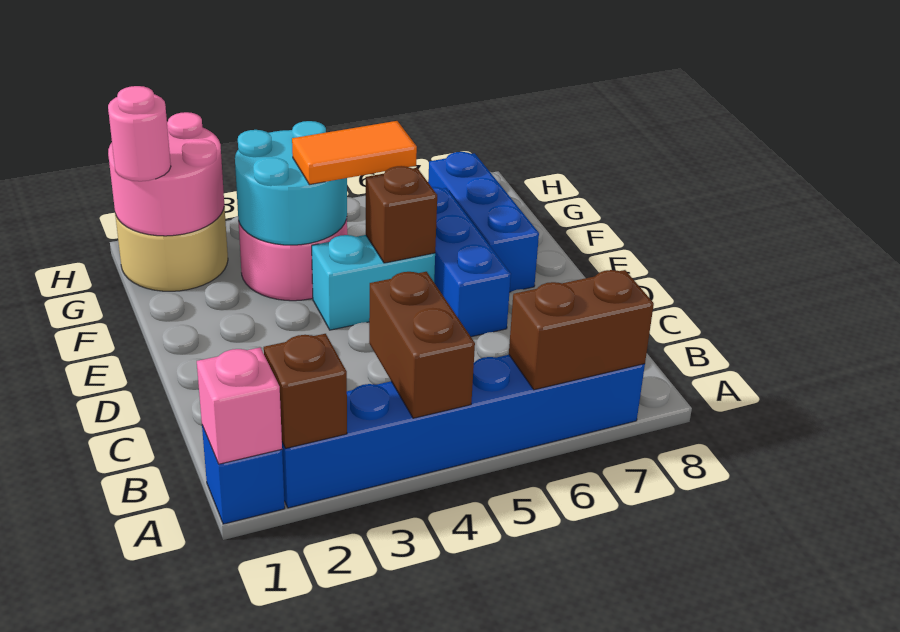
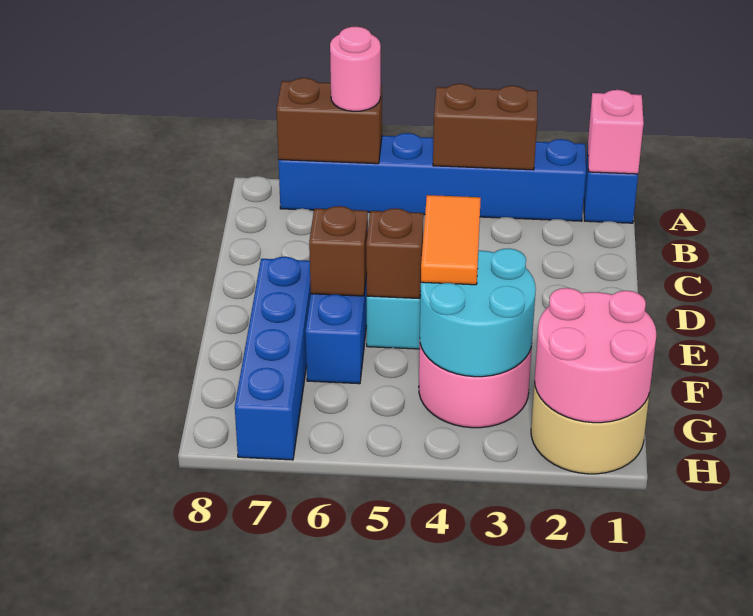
brown 1x1 brick [264,334,347,448] -> brown 1x1 brick moved to [309,206,368,296]
brown 1x2 brick [369,272,475,418] -> brown 1x2 brick turned to [433,84,538,170]
blue 1x3 brick [428,152,539,292] -> blue 1x4 brick [235,257,311,460]
orange 1x2 tile [292,121,417,185] -> orange 1x2 tile turned to [421,195,481,285]
pink 1x1 round brick [108,86,171,181] -> pink 1x1 round brick moved to [330,27,381,111]

